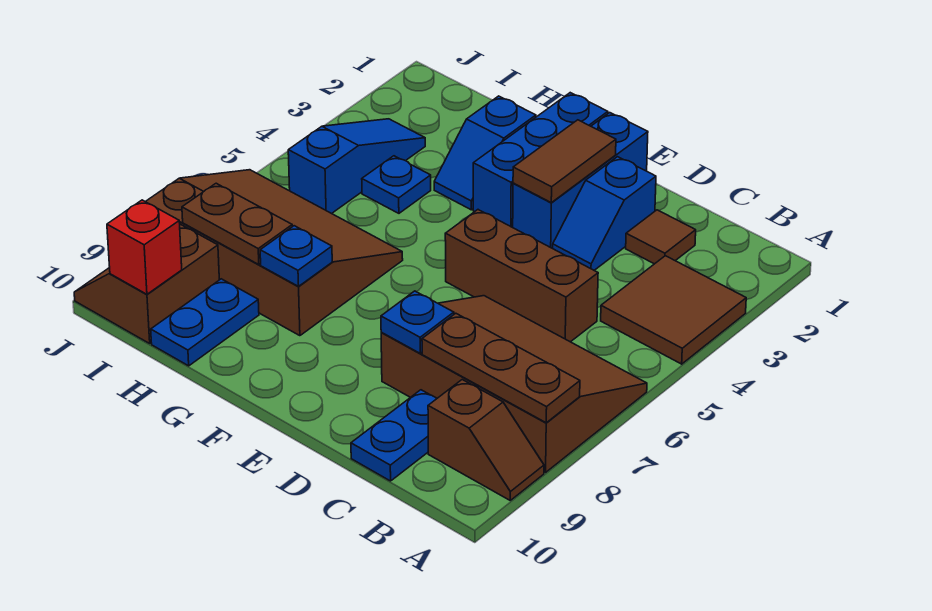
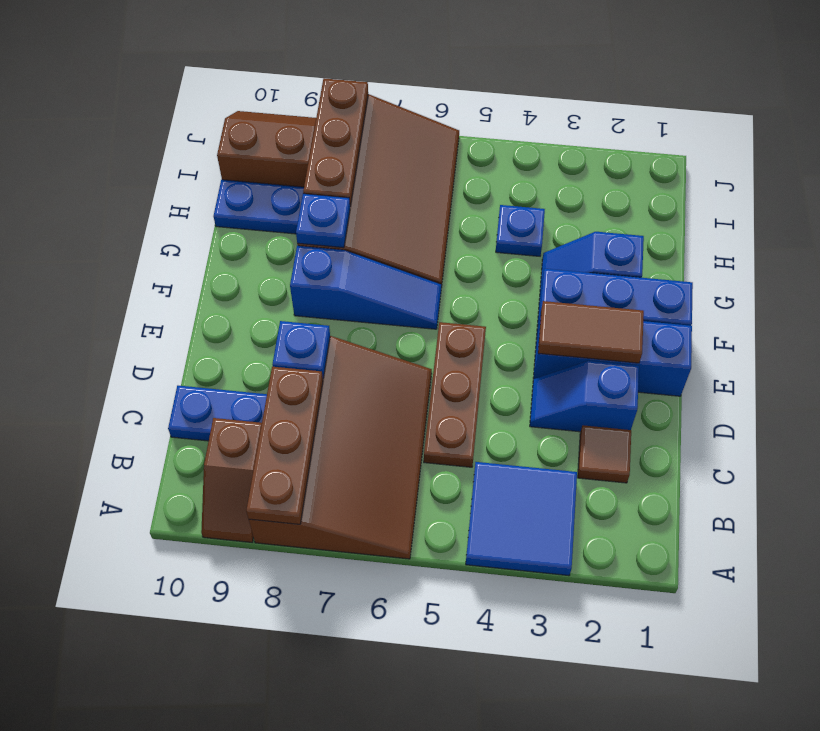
brown 2x2 tile [601,256,746,364] -> blue 2x2 tile [466,462,577,576]
brown 1x3 brick [445,210,598,342] -> brown 1x3 plate [424,322,486,467]
brown 1x2 plate [182,183,292,265] -> brown 1x3 plate [303,78,368,206]
blue 1x3 slope [288,119,425,214] -> blue 1x3 slope moved to [290,246,442,329]
red 1x1 brick [107,200,182,294] -> none

